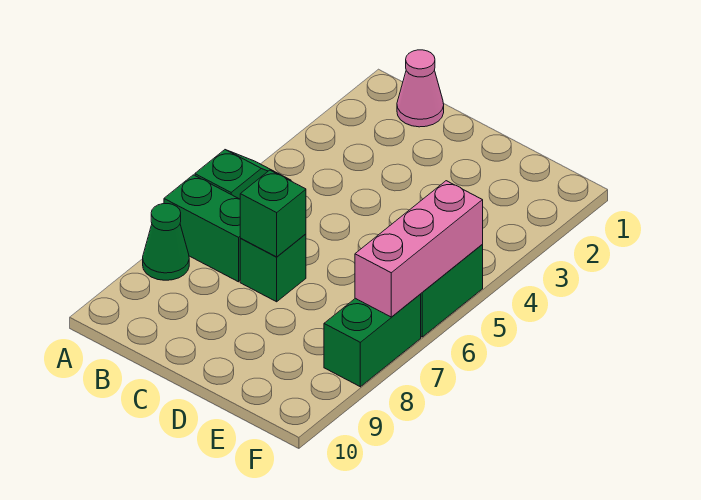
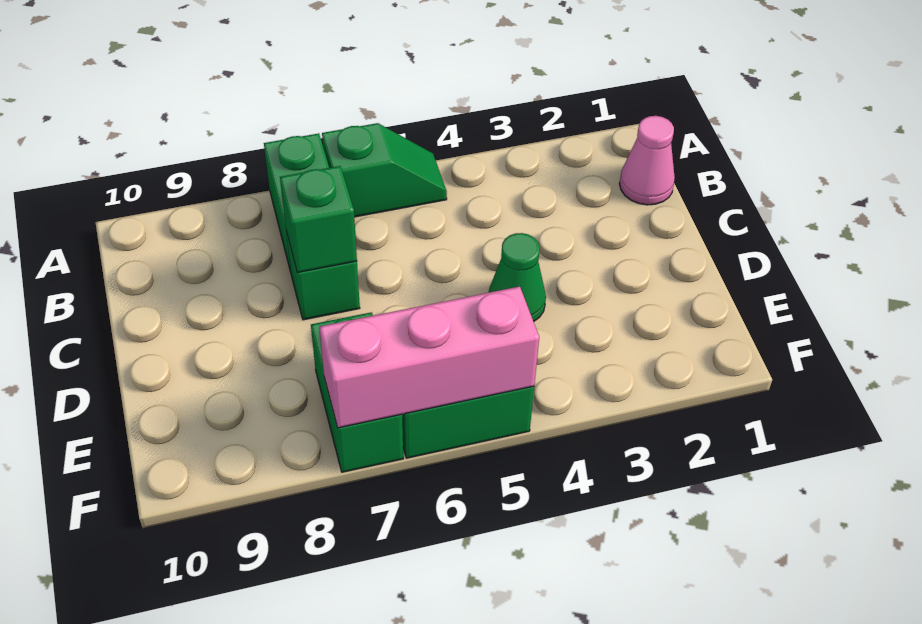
green 1x1 cone [143,204,189,280] -> green 1x1 cone moved to [488,233,546,322]
green 1x2 brick [324,294,421,387] -> green 1x2 brick turned to [311,312,403,472]

